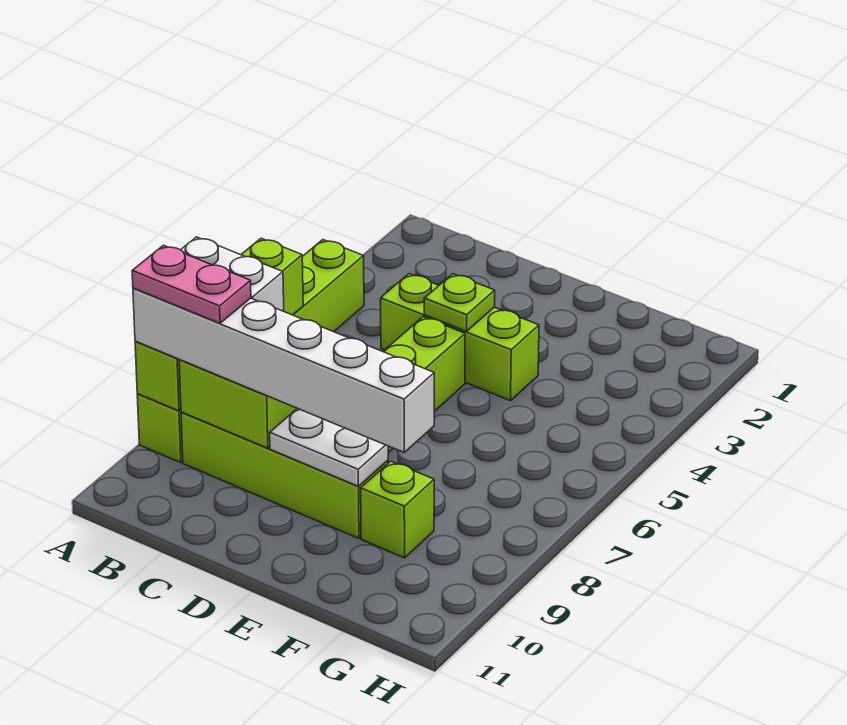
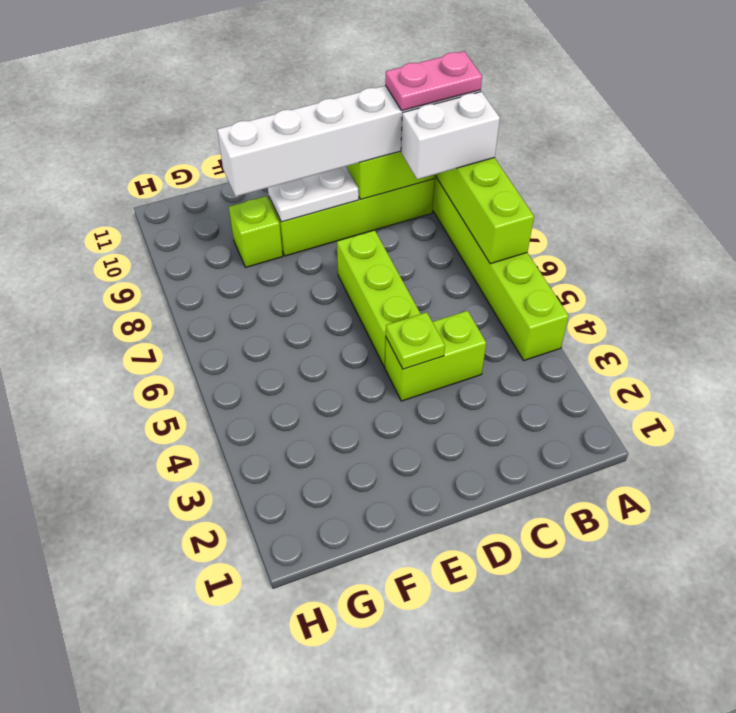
lime 1x3 brick [381,274,539,401] -> lime 1x2 brick [385,311,486,401]

